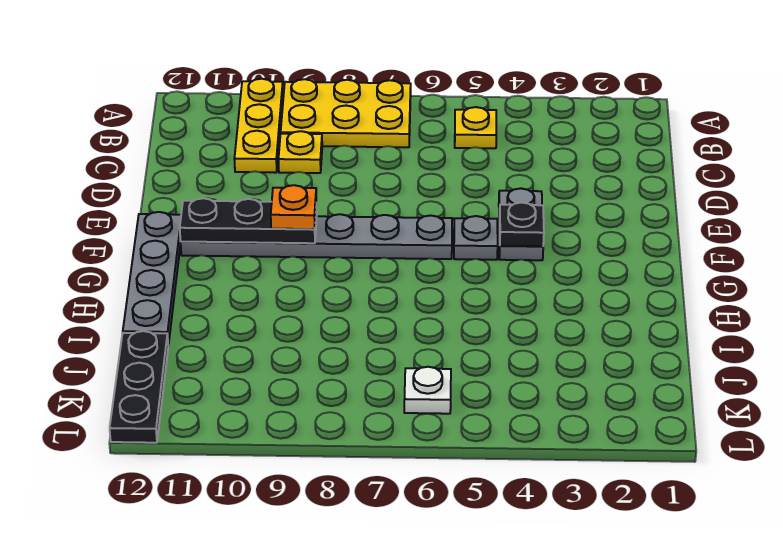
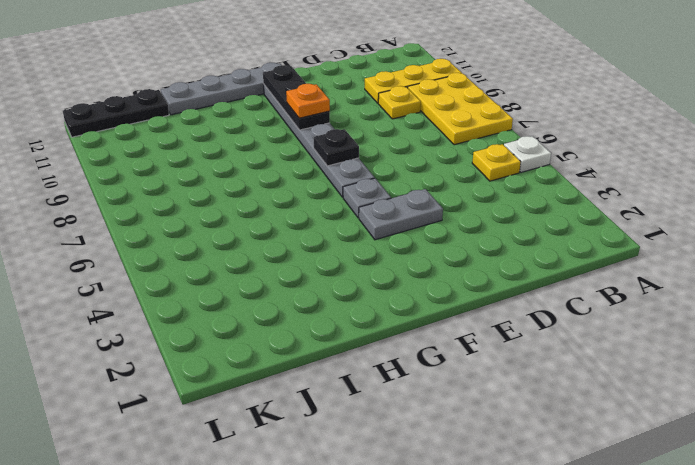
black 1x1 plate [500,203,544,246] -> black 1x1 plate moved to [314,129,359,166]
white 1x1 plate [404,367,451,414] -> white 1x1 plate moved to [504,136,551,172]

